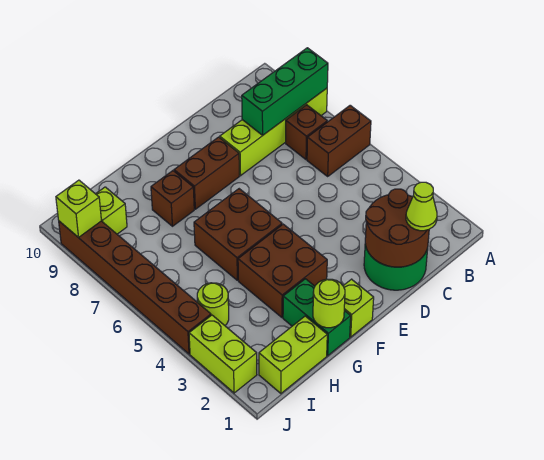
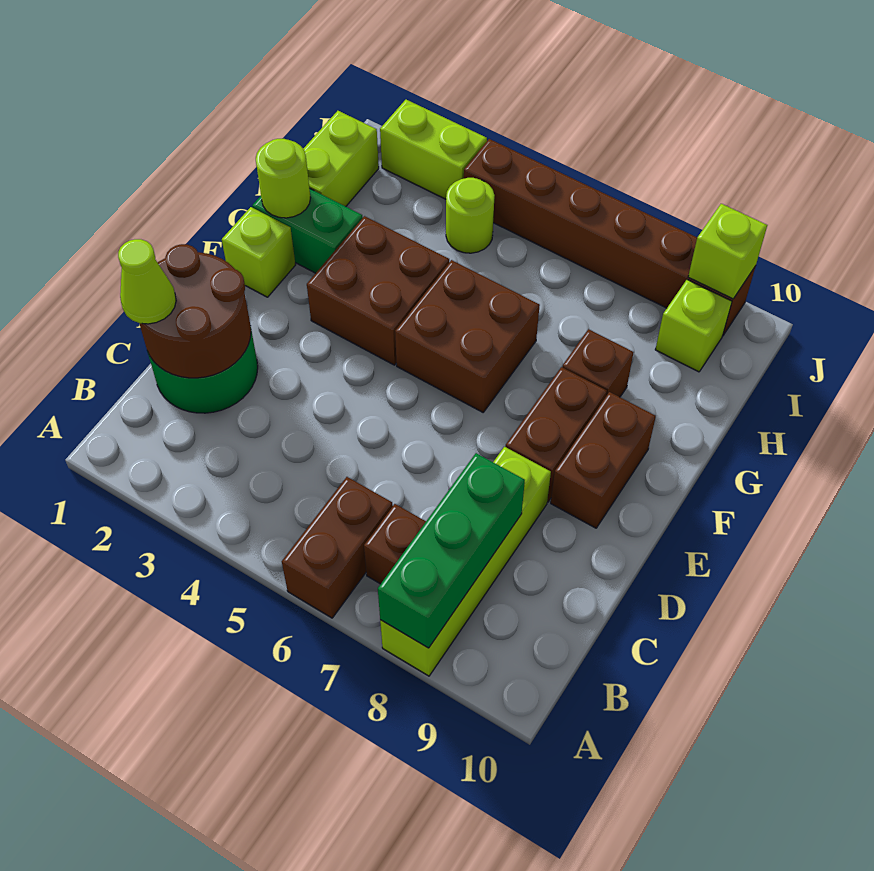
none -> brown 1x2 brick [551,392,656,528]

